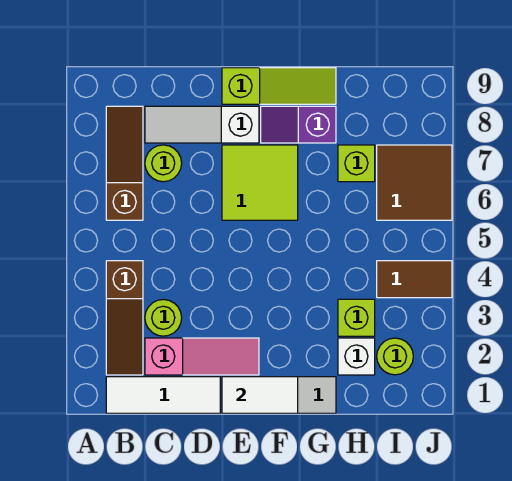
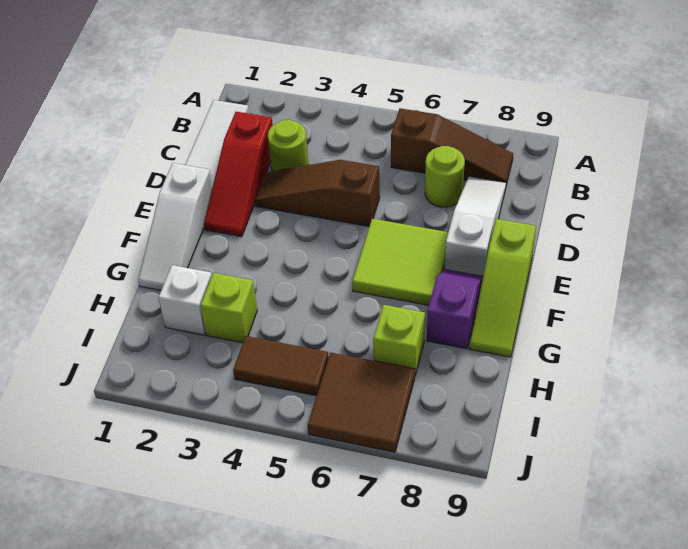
brown 1x3 slope [106,261,143,375] -> brown 1x3 slope moved to [255,160,380,226]
pink 1x3 slope [145,338,259,375] -> red 1x3 slope [204,112,273,237]
white 1x2 tile [222,377,298,413] -> none
lime 1x1 round brick [377,338,413,375] -> none
brown 1x2 tile [377,261,452,298] -> brown 1x2 tile turned to [233,336,329,396]

